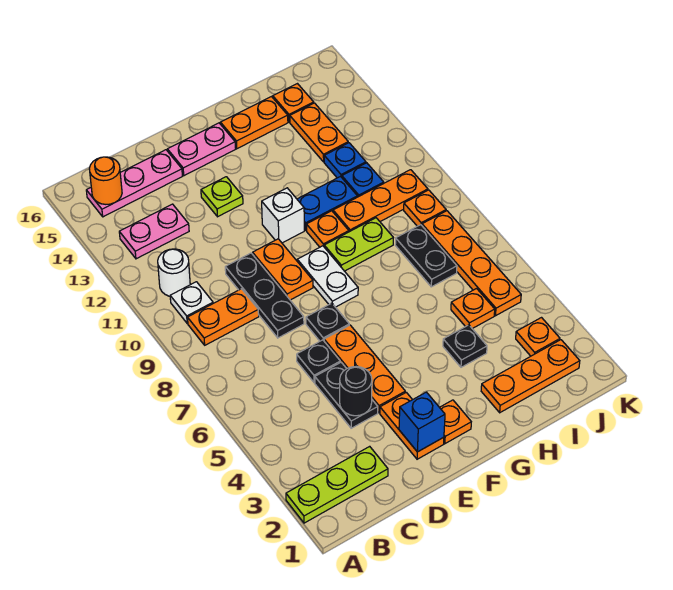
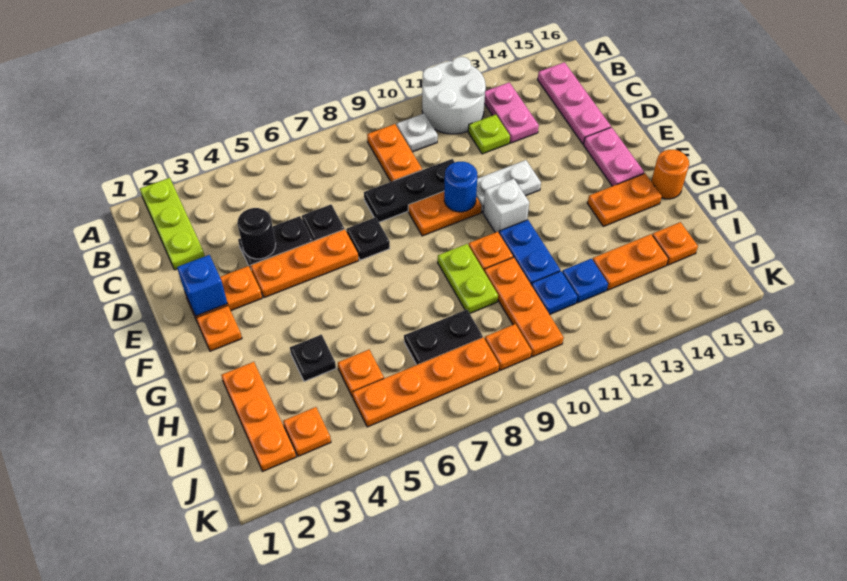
white 1x1 round brick [158,249,190,296] -> white 2x2 round brick [422,57,486,134]
orange 1x1 round brick [89,157,122,204] -> orange 1x1 round brick moved to [651,150,689,199]
none -> blue 1x1 round brick [444,162,477,212]
lime 1x1 plate [201,177,243,217] -> lime 1x1 plate moved to [468,115,510,154]
white 1x2 plate [297,246,358,307] -> white 1x2 plate moved to [476,160,541,212]
orange 1x2 plate [221,97,288,149] -> orange 1x2 plate turned to [587,174,662,226]

